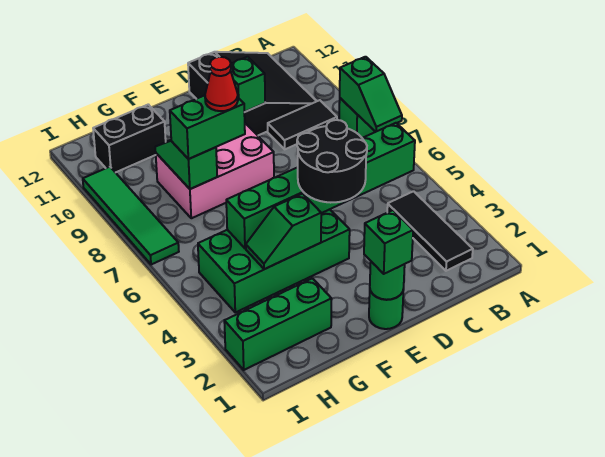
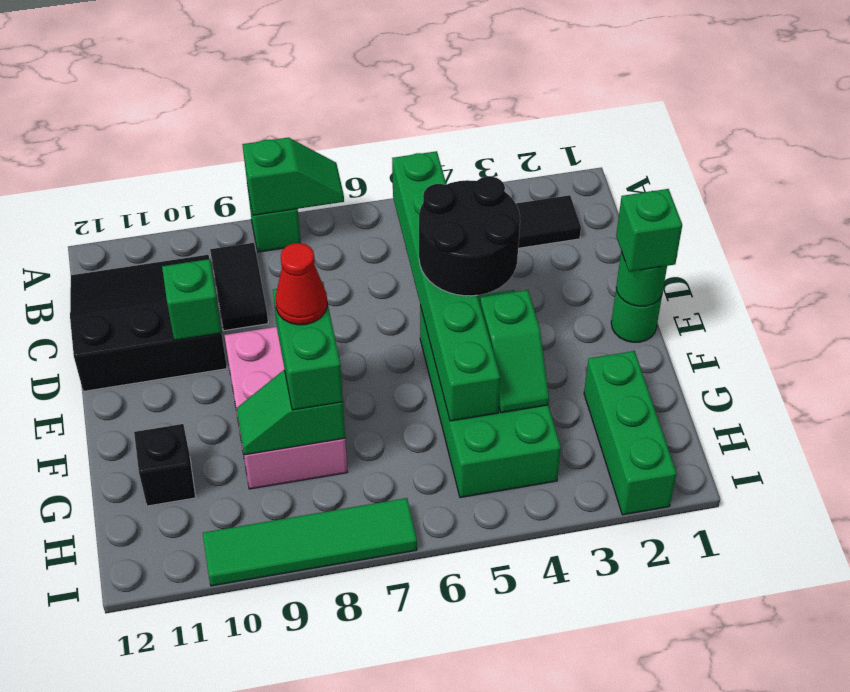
black 1x2 brick [93,104,166,173] -> black 1x1 brick [134,424,196,506]

